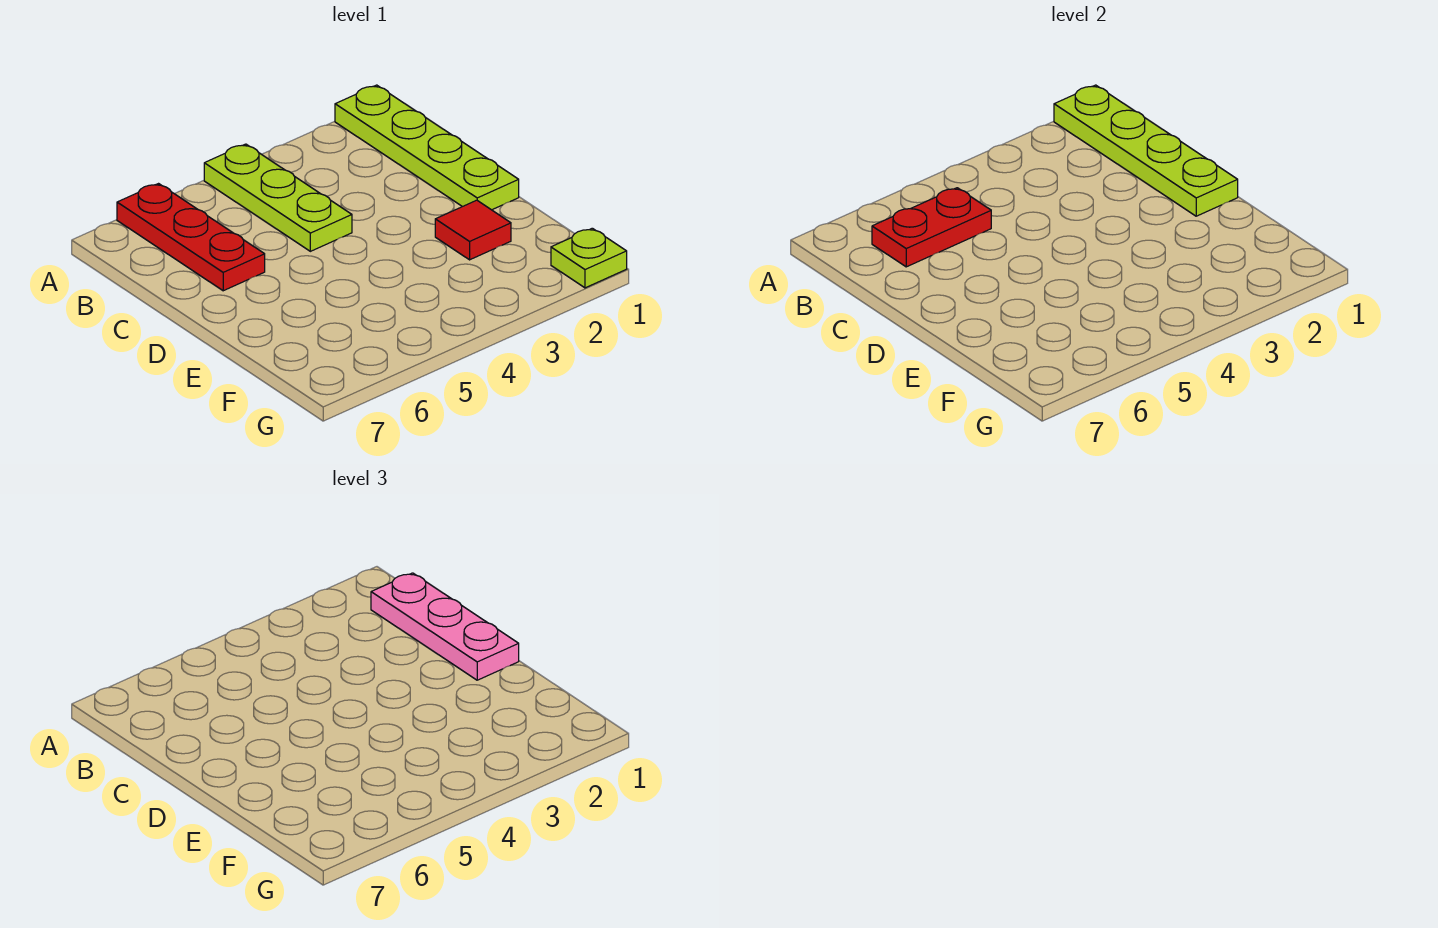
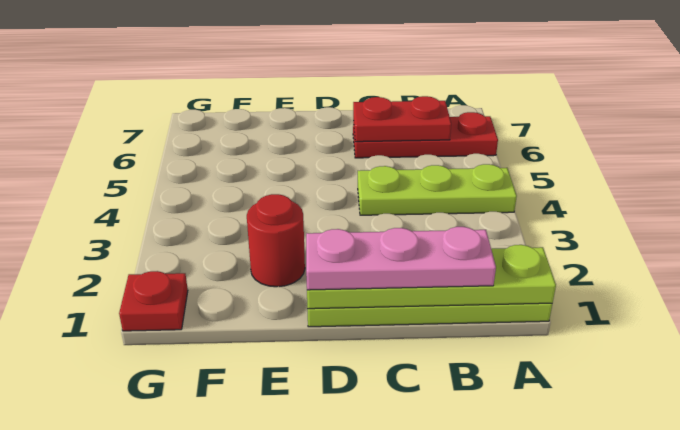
red 1x2 plate [872,188,991,267] -> red 1x2 plate turned to [353,96,451,142]
red 1x1 tile [435,200,511,260] -> red 1x1 round brick [247,194,305,287]
lime 1x1 plate [551,228,627,288] -> red 1x1 plate [119,271,188,331]

